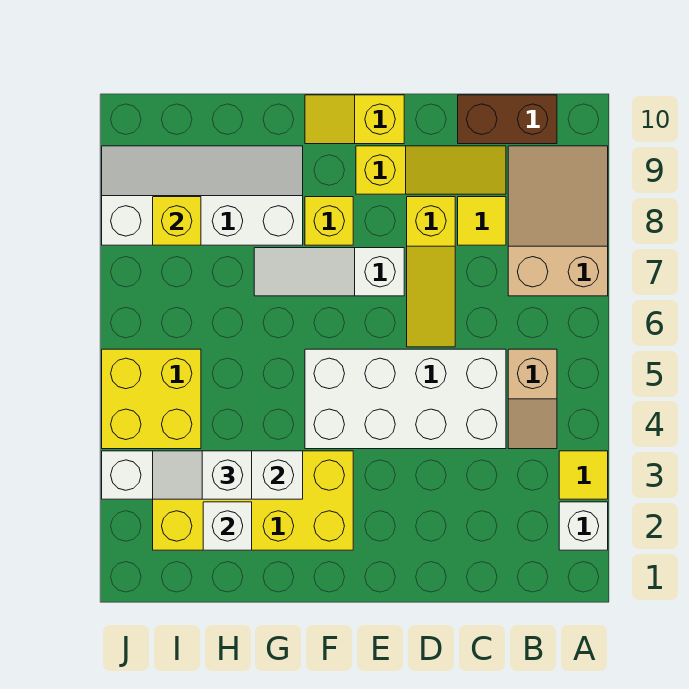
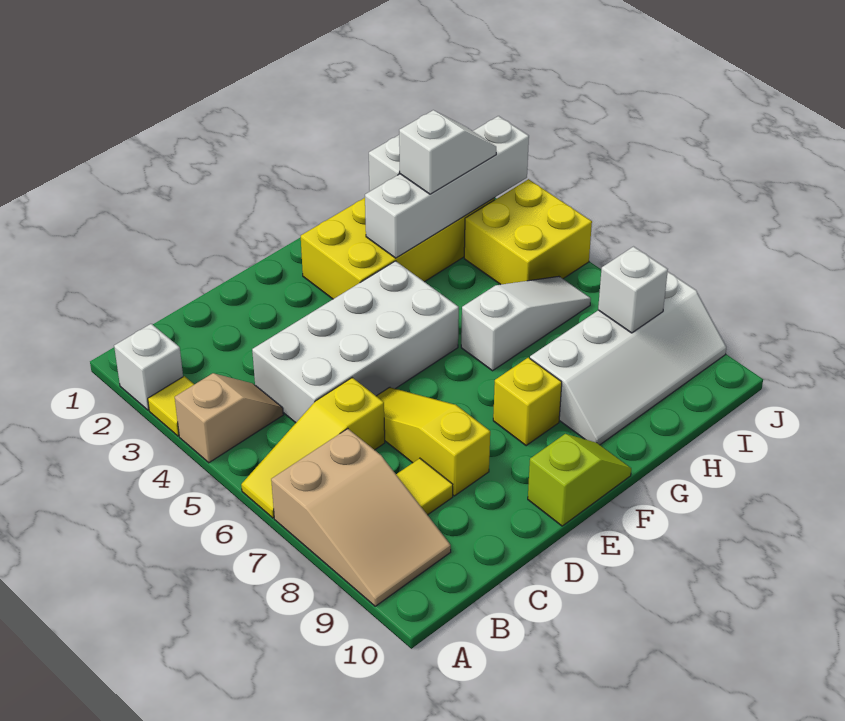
tan 1x2 slope [508,349,557,449] -> tan 1x2 slope turned to [175,373,283,463]
brown 1x2 brick [458,95,557,144] -> none
yellow 1x3 slope [356,146,506,194] -> yellow 1x3 slope moved to [241,378,385,518]
white 1x3 slope [254,248,404,296] -> white 1x3 slope moved to [461,276,591,371]
yellow 1x2 slope [305,95,404,144] -> lime 1x2 slope [528,434,631,526]
yellow 1x1 brick [153,197,201,245] -> white 1x1 brick [598,247,668,333]

